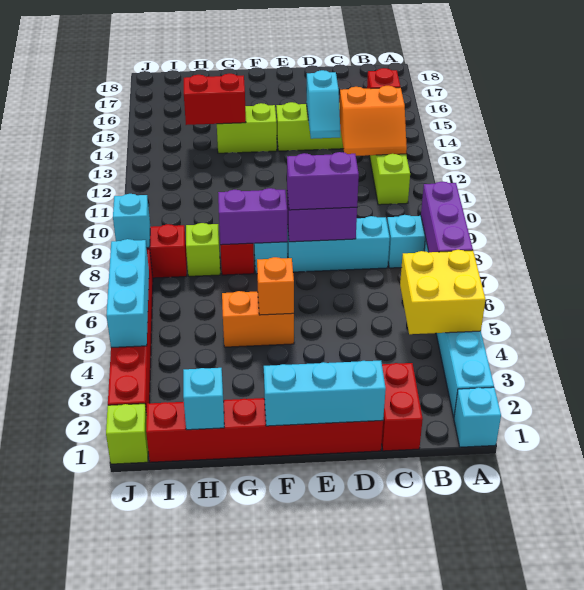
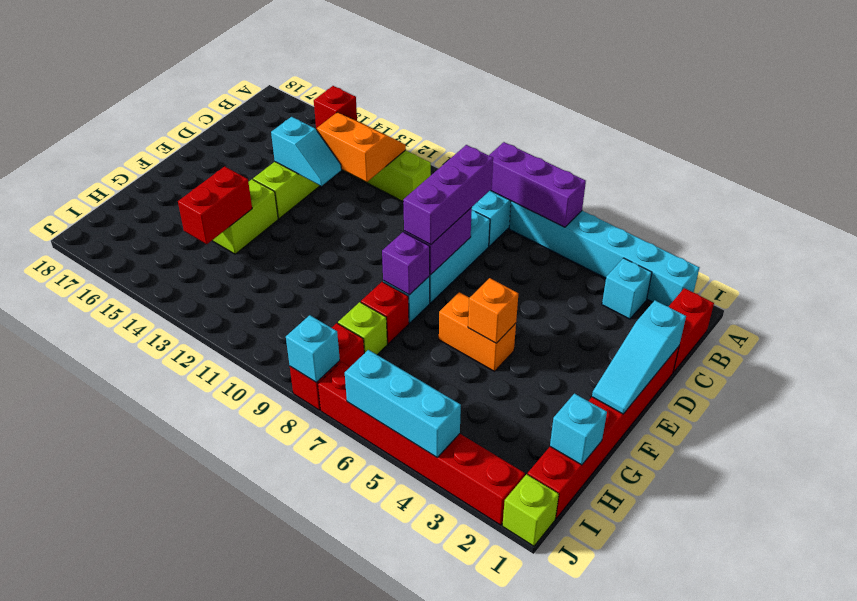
cyan 1x1 brick [454,387,501,447] -> cyan 1x1 brick moved to [602,258,652,319]
yellow 2x2 brick [400,250,485,334] -> none
orange 2x2 slope [339,86,407,156] -> orange 2x2 slope turned to [317,113,406,182]
red 1x2 brick [382,363,423,451] -> red 1x2 brick turned to [669,288,714,372]
cyan 1x3 brick [264,361,386,426] -> cyan 1x3 slope [592,300,686,414]
purple 1x2 brick [287,152,359,210] -> purple 1x3 brick [403,145,493,245]
orange 1x2 brick [222,291,294,347] -> orange 1x2 brick turned to [439,292,516,371]
purple 1x2 brick [218,188,287,245] -> purple 1x1 brick [382,232,430,295]

